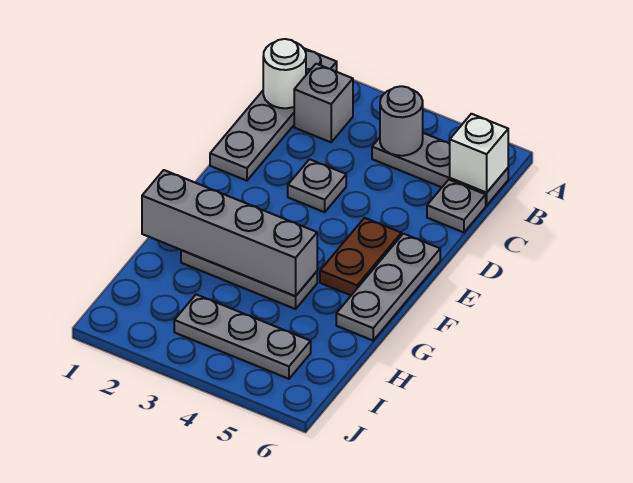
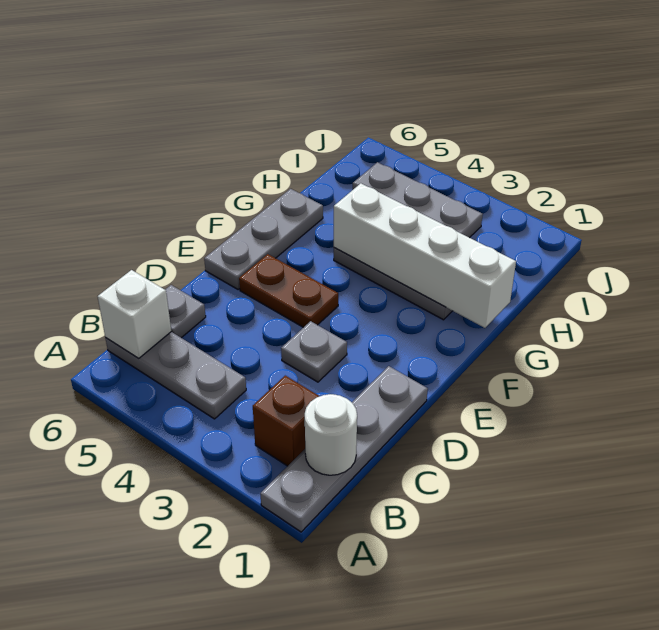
grey 1x1 brick [294,64,353,142] -> brown 1x1 brick [253,376,320,466]
grey 1x1 round brick [380,86,423,156] -> none
brown 1x2 plate [320,218,401,295] -> brown 1x2 plate turned to [239,254,338,327]
grey 1x4 brick [142,170,317,296] -> white 1x4 brick [334,183,516,328]

